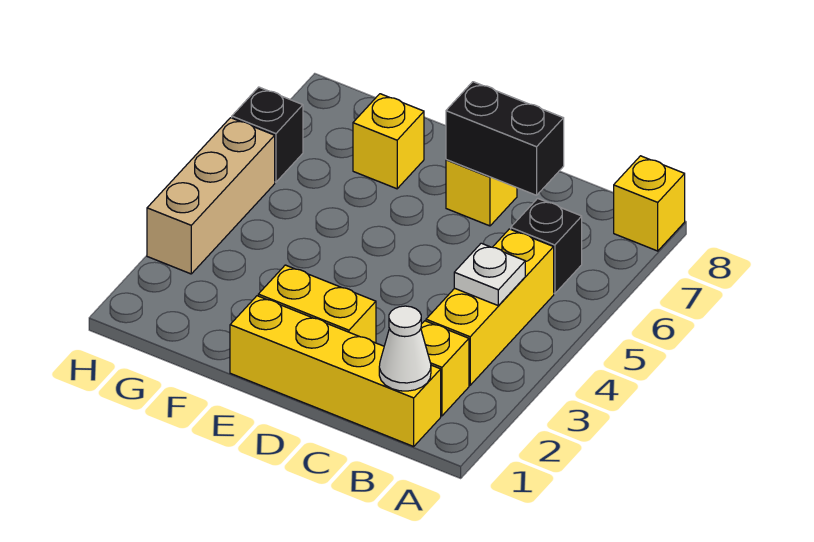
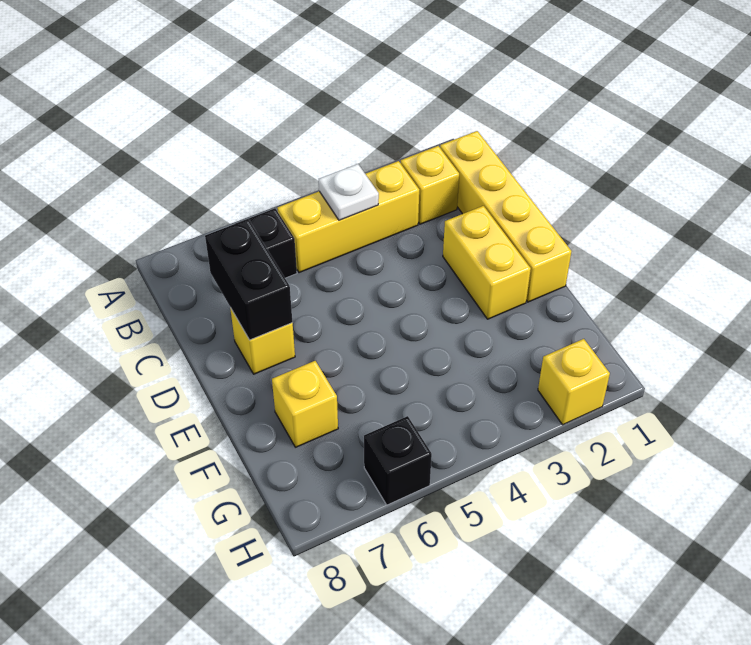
yellow 1x1 brick [614,156,685,251] -> yellow 1x1 brick moved to [538,339,610,425]
white 1x1 cone [379,306,431,391] -> none
tan 1x3 brick [147,118,275,274] -> none

